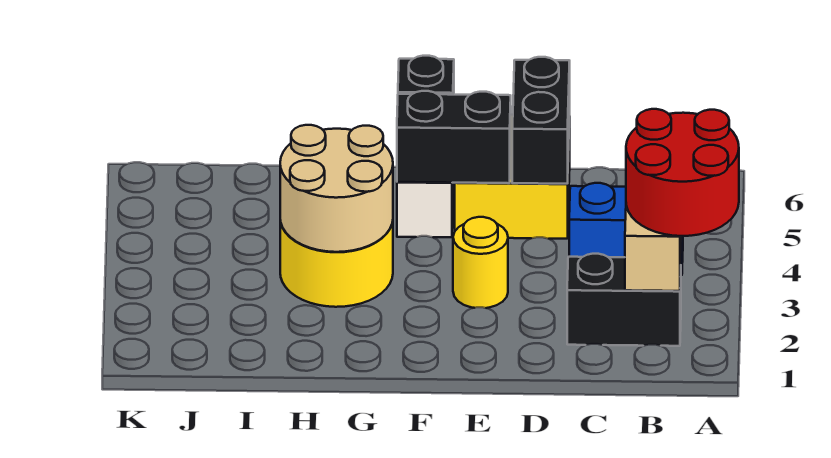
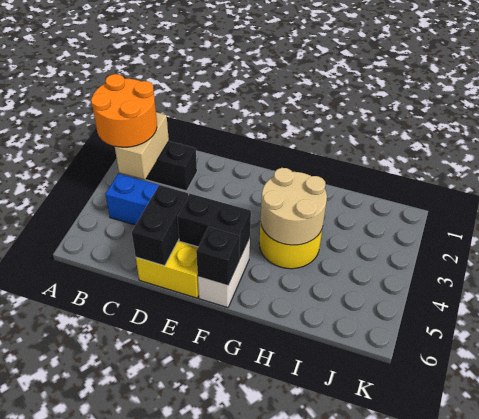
red 2x2 round brick [626,109,739,236] -> orange 2x2 round brick [91,74,157,147]
yellow 1x1 round brick [453,217,508,308] -> none

